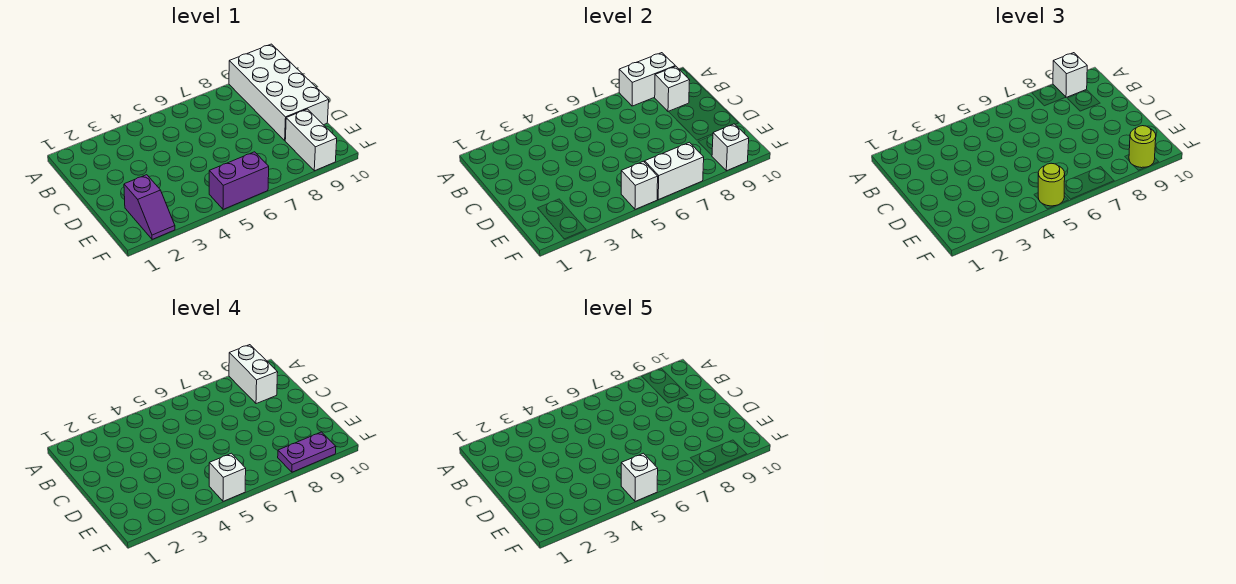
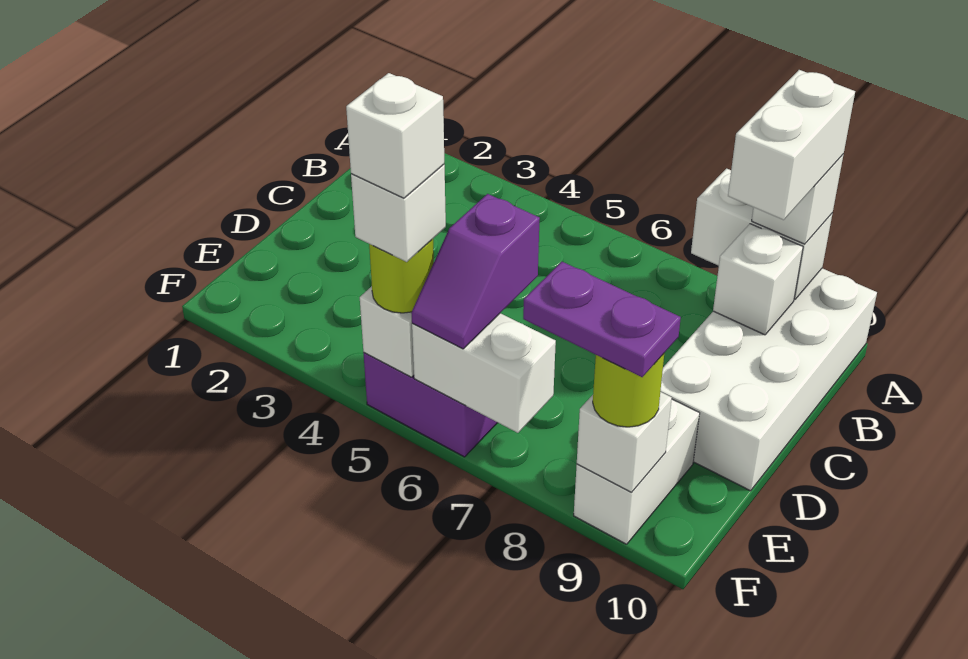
purple 1x2 slope [124,175,175,239] -> purple 1x2 slope moved to [411,194,540,349]

